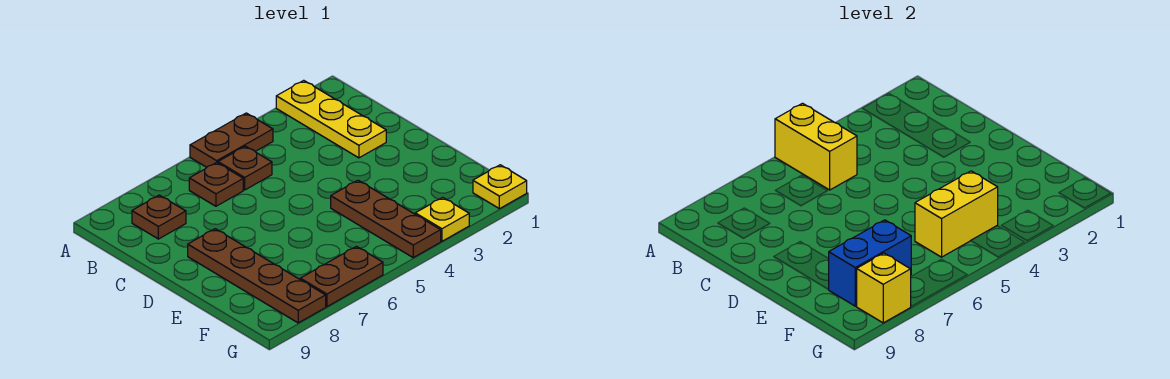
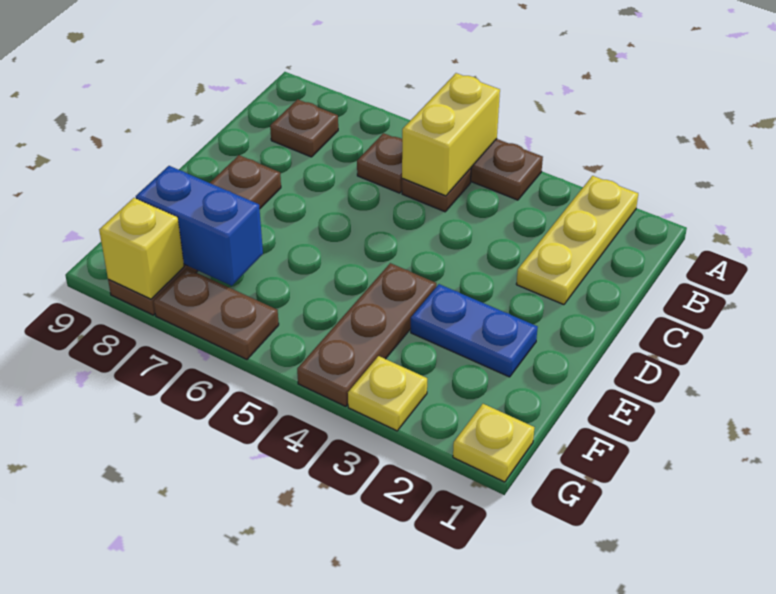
none -> blue 1x2 plate [411,284,538,377]
yellow 1x2 brick [915,171,998,257] -> none

